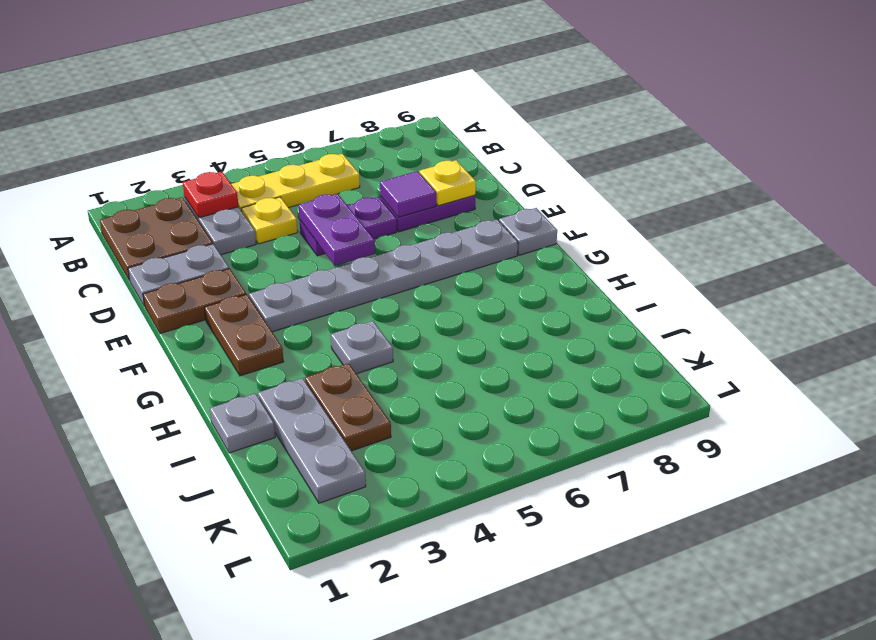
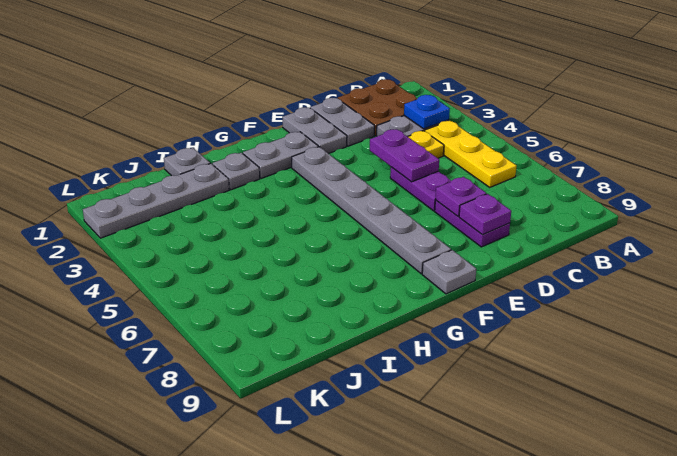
red 1x1 plate [183,172,239,218] -> blue 1x1 plate [404,95,450,129]
purple 1x2 plate [299,194,375,266] -> purple 1x2 plate turned to [370,129,439,182]
purple 1x1 tile [380,171,436,217] -> purple 1x1 plate [435,177,486,216]
yellow 1x1 plate [420,160,476,206] -> purple 1x1 plate [459,194,511,235]
brown 1x2 plate [143,269,246,334] -> grey 1x2 plate [283,107,347,154]
brown 1x2 plate [204,294,284,376] -> grey 1x2 plate [243,132,318,178]
grey 1x1 plate [331,321,393,374] -> grey 1x1 plate moved to [213,153,260,190]
grey 1x3 plate [258,378,366,503] -> grey 1x4 plate [83,163,229,238]
brown 1x2 plate [305,363,391,451] -> none

